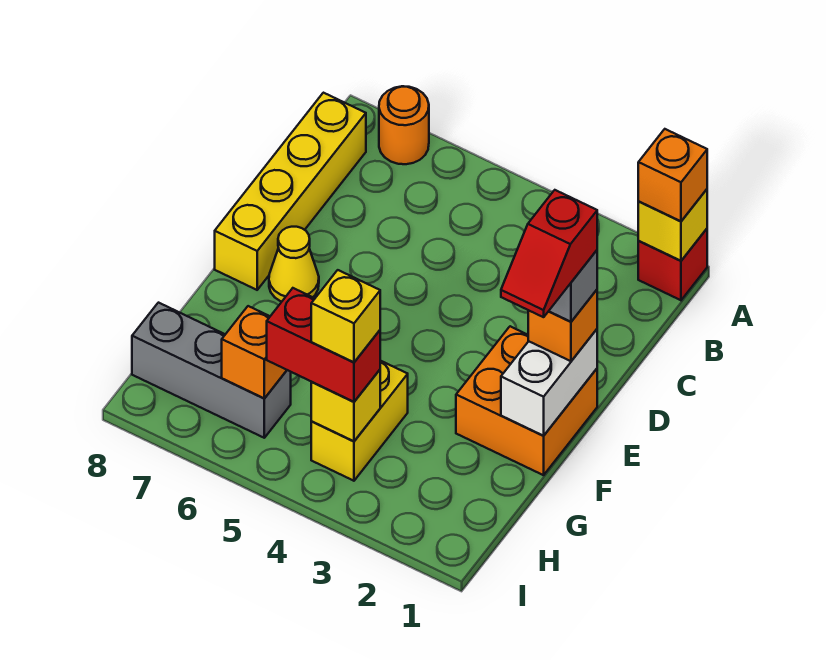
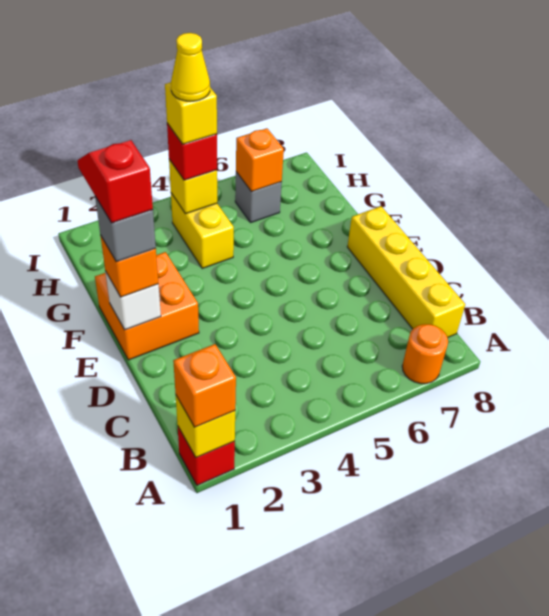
white 1x2 brick [501,329,597,436] -> white 1x1 brick [105,271,161,330]
yellow 1x1 cone [269,227,319,302] -> yellow 1x1 cone moved to [171,33,210,101]
red 1x2 brick [267,288,380,402] -> red 1x1 brick [167,123,217,180]
grey 1x3 brick [132,303,291,438] -> grey 1x1 brick [235,172,282,223]

